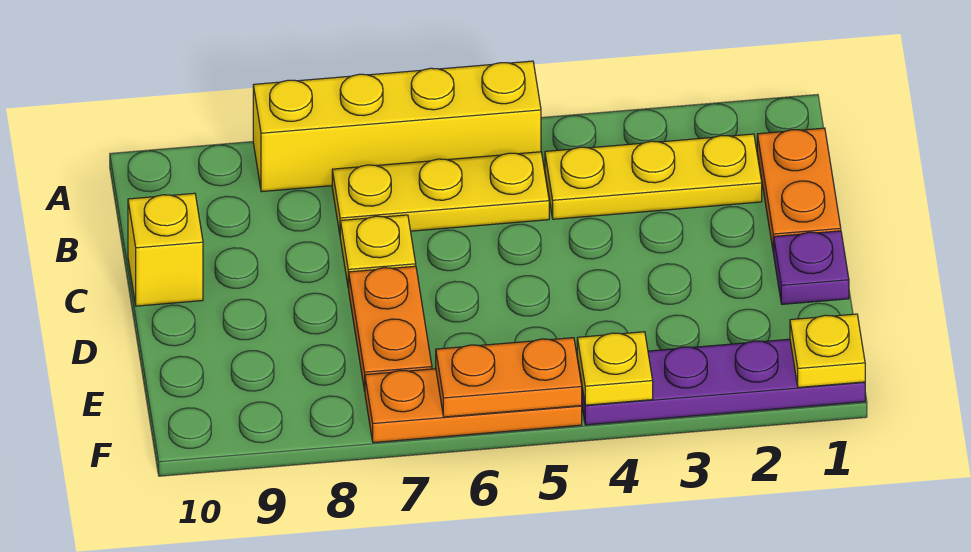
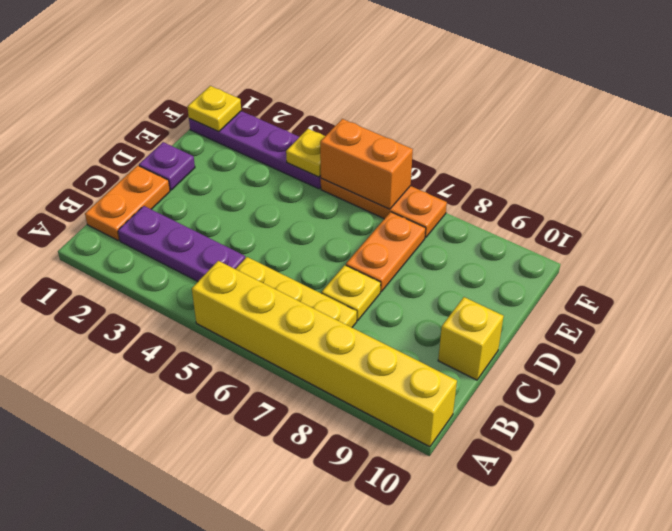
yellow 1x4 brick [253,61,541,192] -> yellow 1x6 brick [192,261,457,447]
yellow 1x3 plate [545,134,762,219] -> purple 1x3 plate [118,206,245,281]
orange 1x2 plate [436,338,582,417] -> orange 1x2 brick [320,119,413,209]

